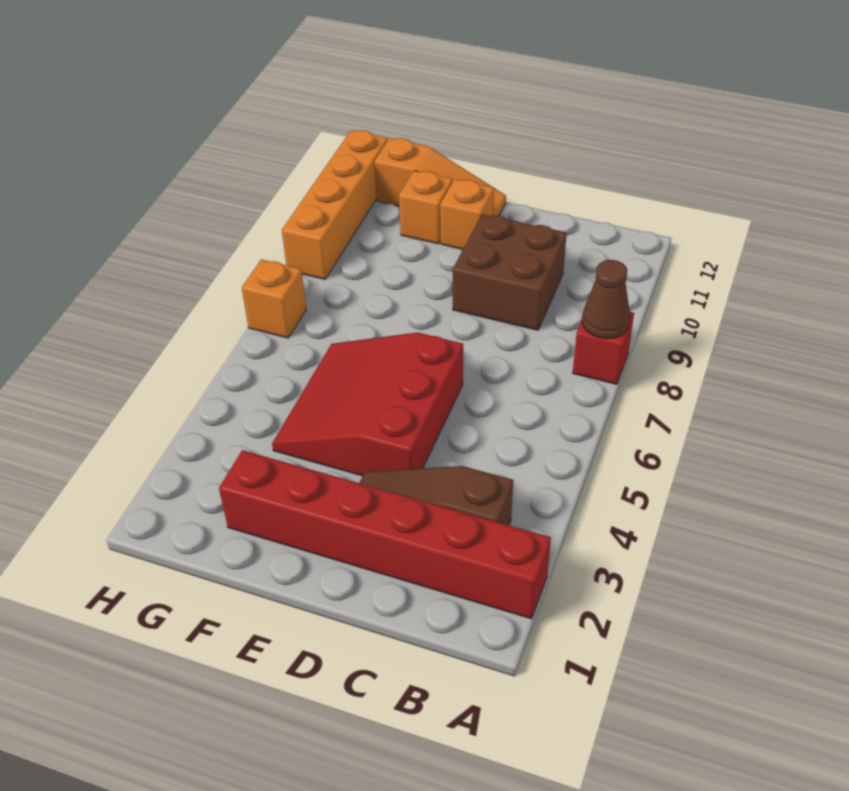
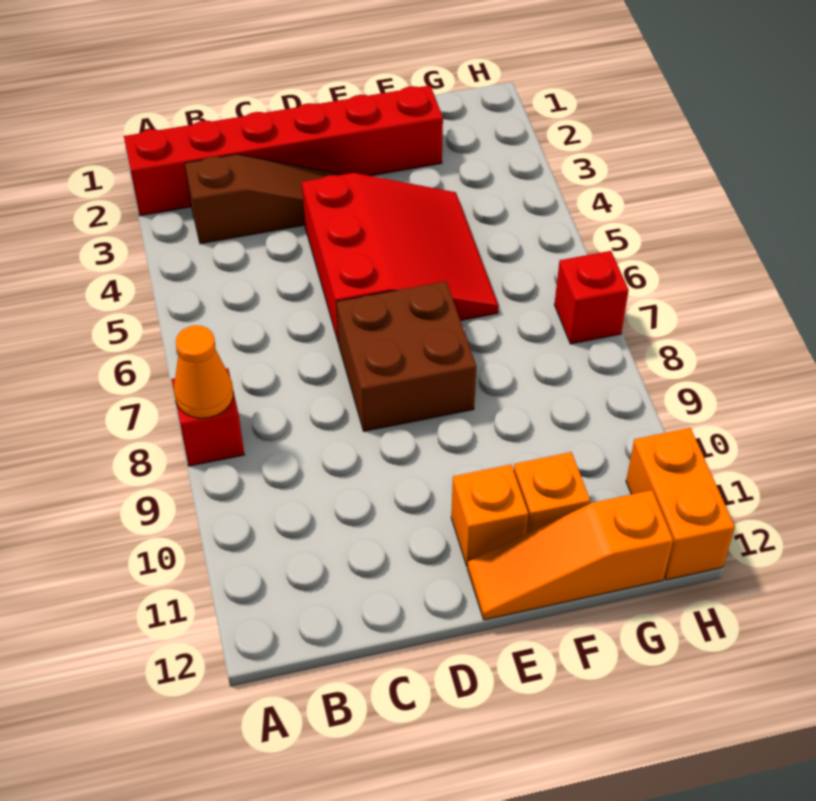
brown 1x1 cone [582,260,630,339] -> orange 1x1 cone [174,325,233,418]
brown 2x2 brick [453,214,567,330] -> brown 2x2 brick moved to [336,281,477,431]
orange 1x1 brick [242,259,306,338] -> red 1x1 brick [554,251,629,344]
orange 1x4 brick [282,130,388,279] -> orange 1x2 brick [626,428,735,580]

